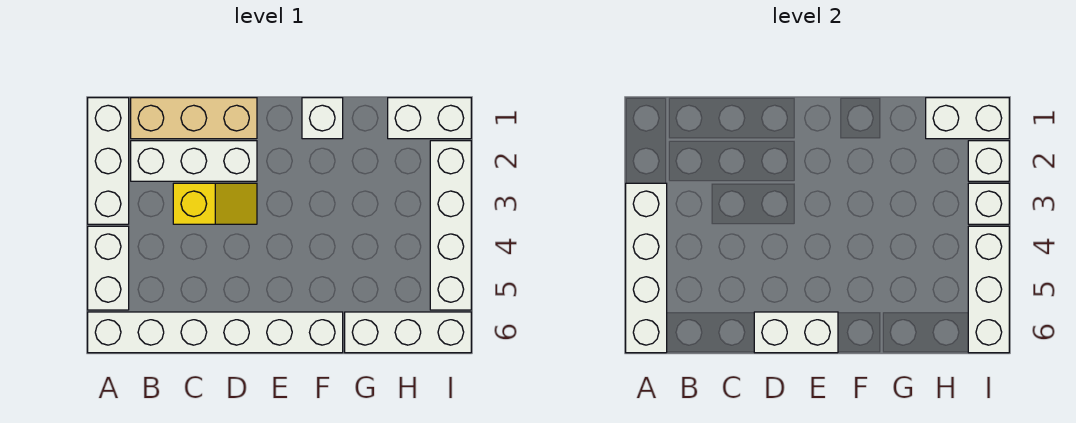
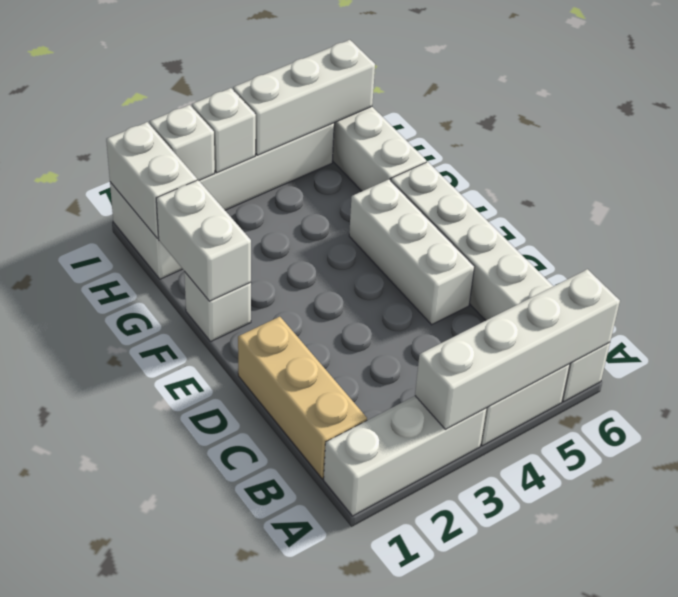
white 1x3 brick [131,141,257,181] -> white 1x3 brick moved to [349,179,474,325]
yellow 1x2 slope [173,183,257,224] -> none
white 1x2 brick [754,312,838,353] -> white 1x2 brick moved to [156,180,251,301]

